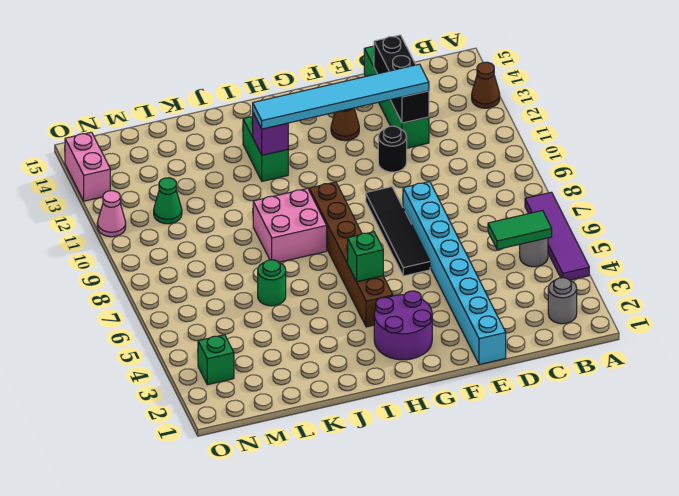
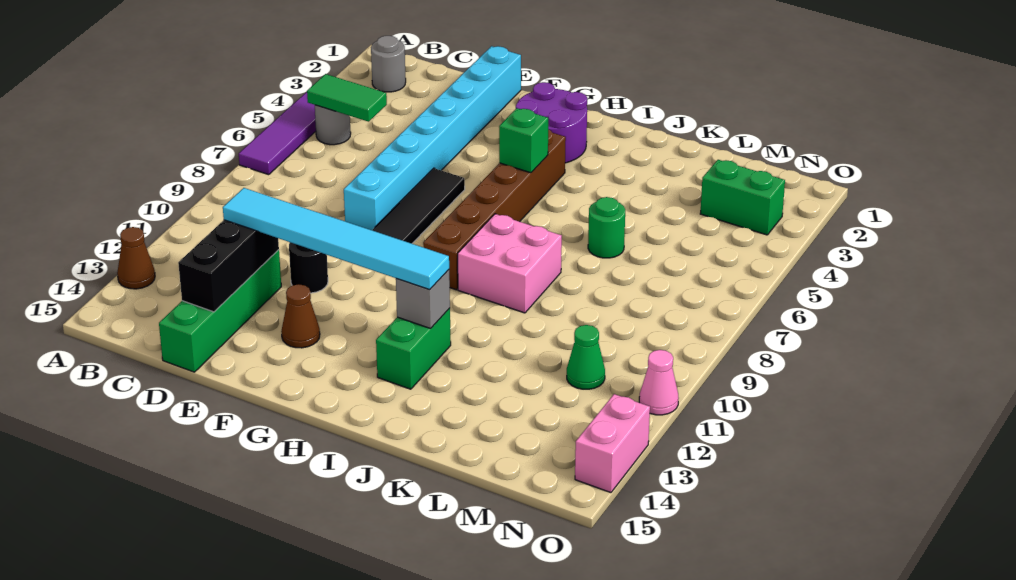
purple 1x1 brick [253,113,288,155] -> grey 1x1 brick [396,270,450,329]
green 1x1 brick [198,335,234,385] -> green 1x2 brick [700,160,785,235]

